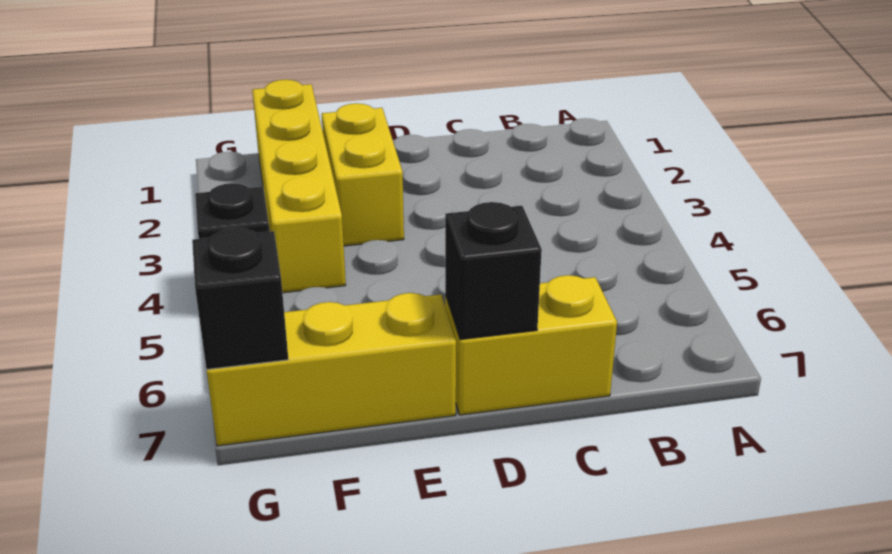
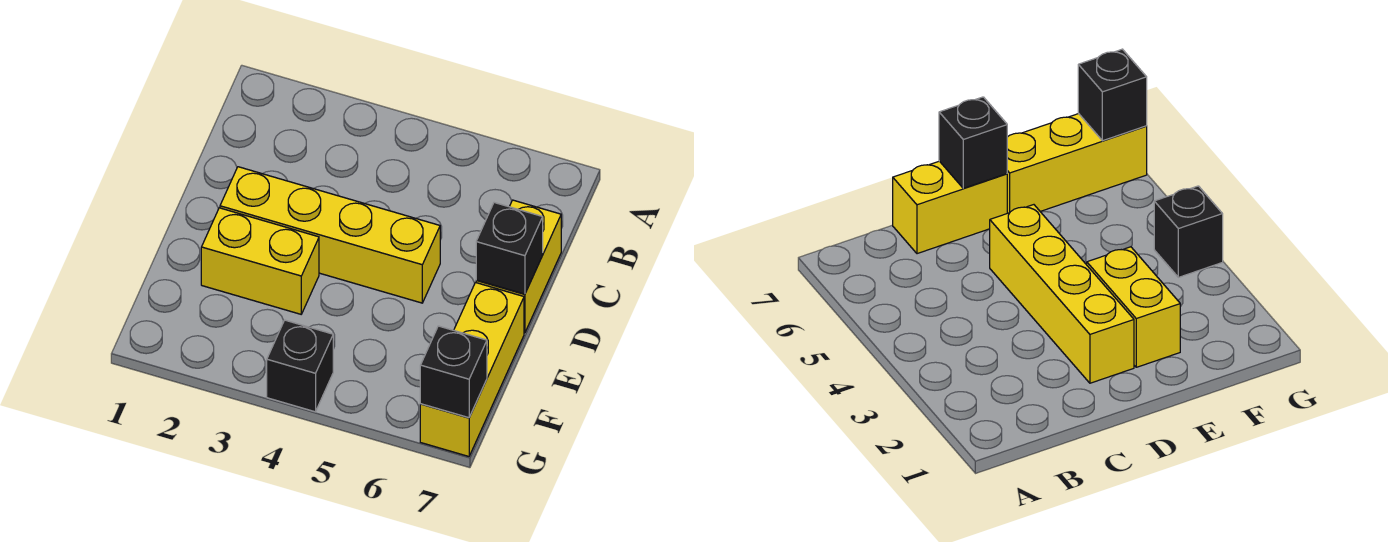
yellow 1x4 brick [252,80,346,293] -> yellow 1x4 brick moved to [220,167,440,303]

